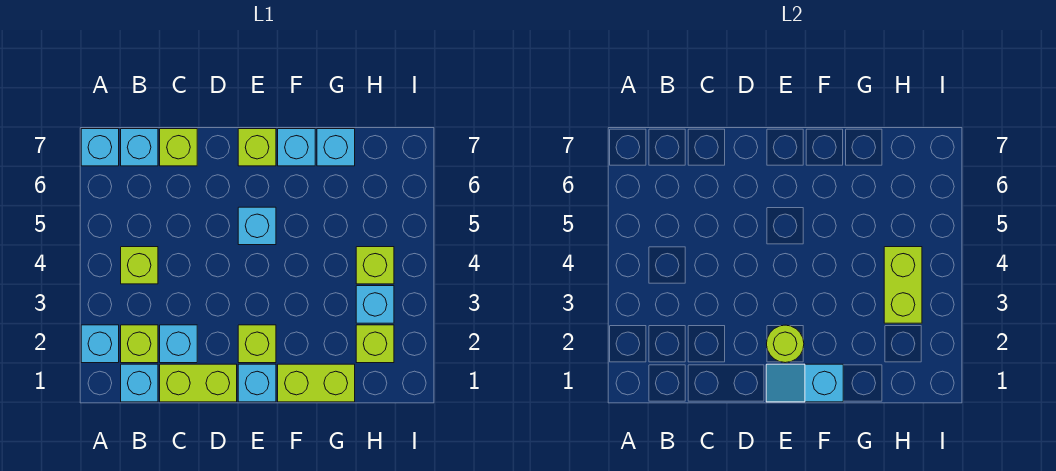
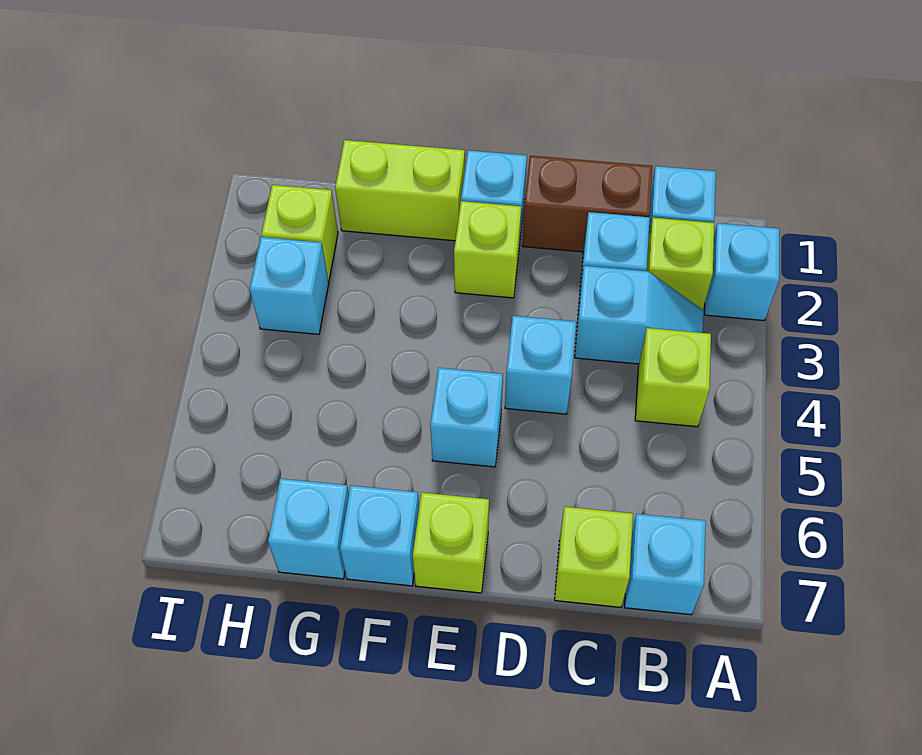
cyan 1x1 brick [81,129,119,166] -> cyan 1x1 brick moved to [505,316,576,414]
lime 1x2 brick [160,364,237,402] -> brown 1x2 brick [522,156,652,252]
cyan 1x2 slope [766,364,843,402] -> cyan 1x2 slope moved to [575,266,703,364]
lime 1x1 round brick [767,325,804,363] -> none
lime 1x2 brick [884,247,922,323] -> none
lime 1x1 brick [356,247,394,284] -> none

